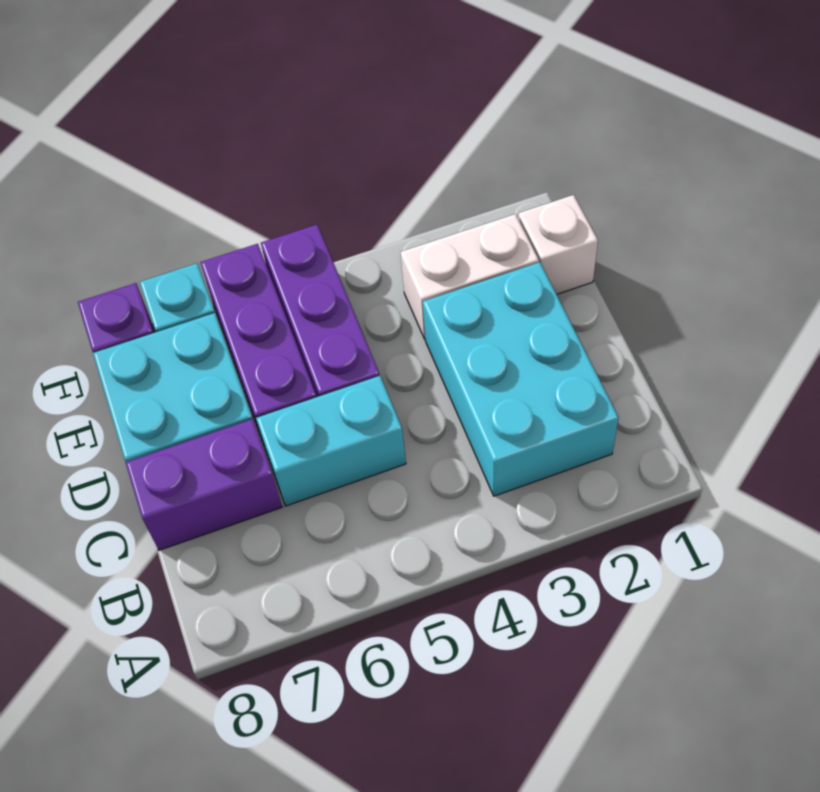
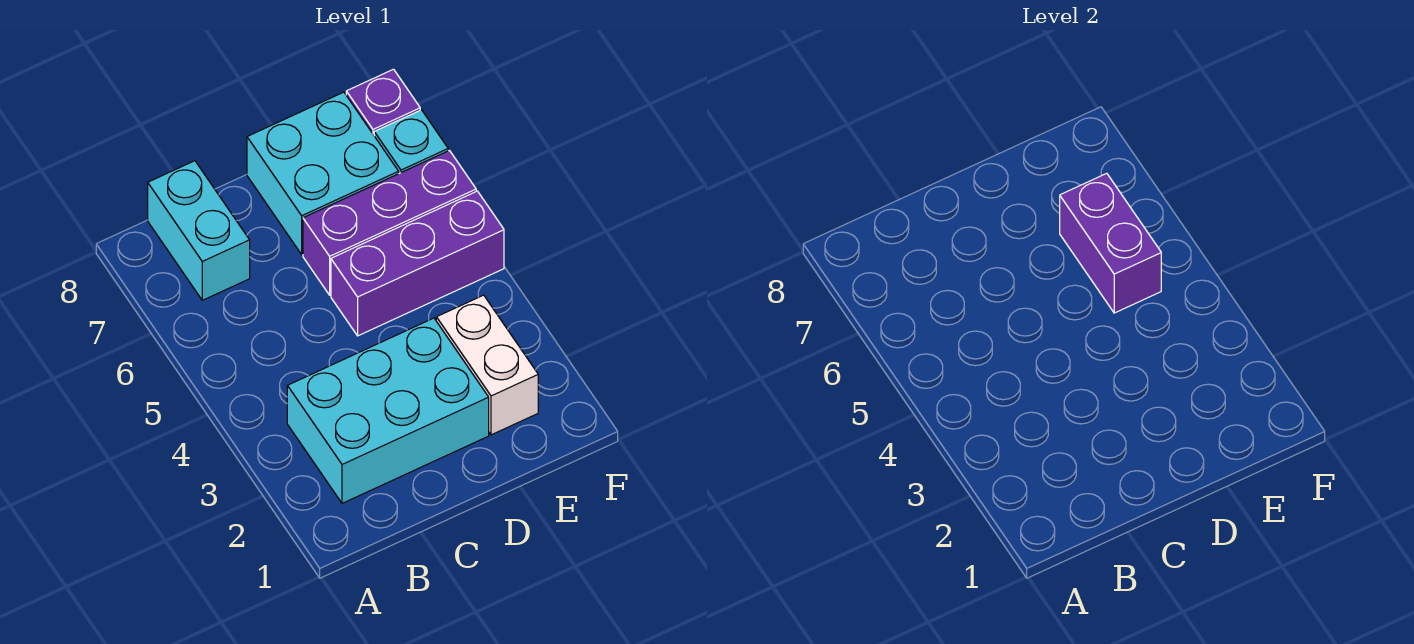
cyan 1x2 brick [256,376,406,506] -> cyan 1x2 brick moved to [148,161,250,300]
purple 1x2 brick [126,419,282,550] -> purple 1x2 brick moved to [1060,173,1161,313]
white 1x1 brick [518,195,598,294] -> none

